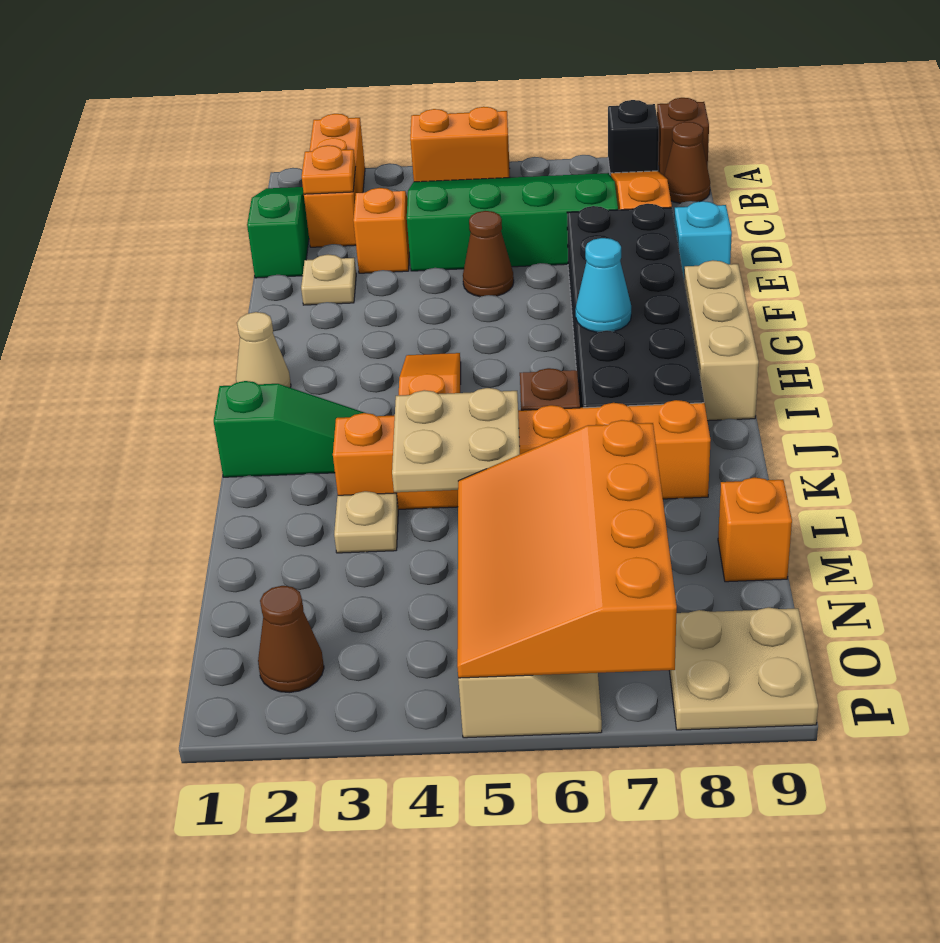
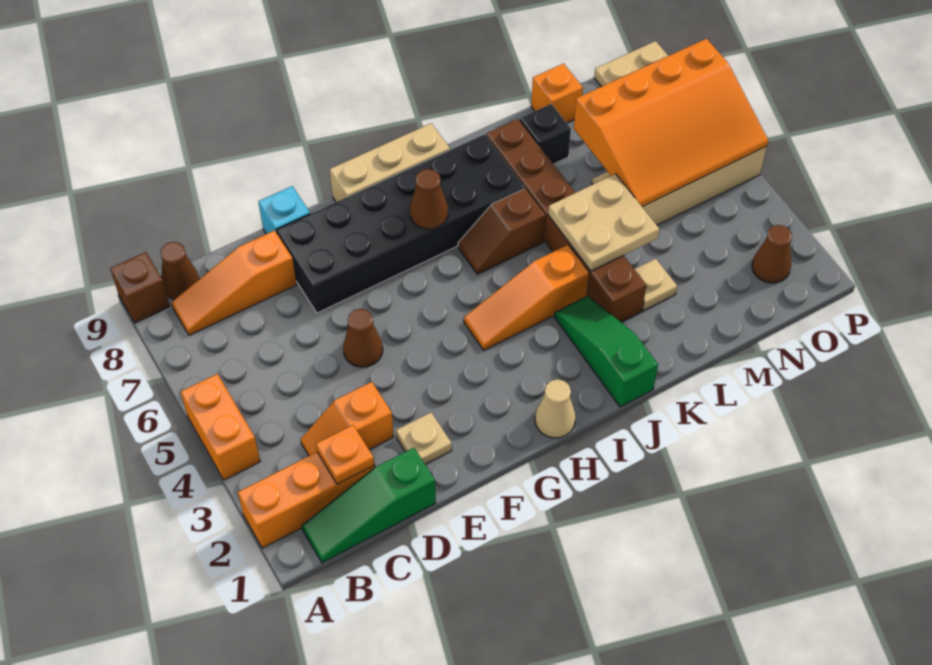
black 1x1 brick [608,100,659,176] -> black 1x1 brick moved to [520,104,571,164]
green 3x4 slope [407,173,618,271] -> none
cyan 1x1 cone [576,238,631,332] -> brown 1x1 cone [410,169,448,229]
orange 1x6 brick [333,400,711,509] -> brown 1x6 brick [486,119,646,322]

